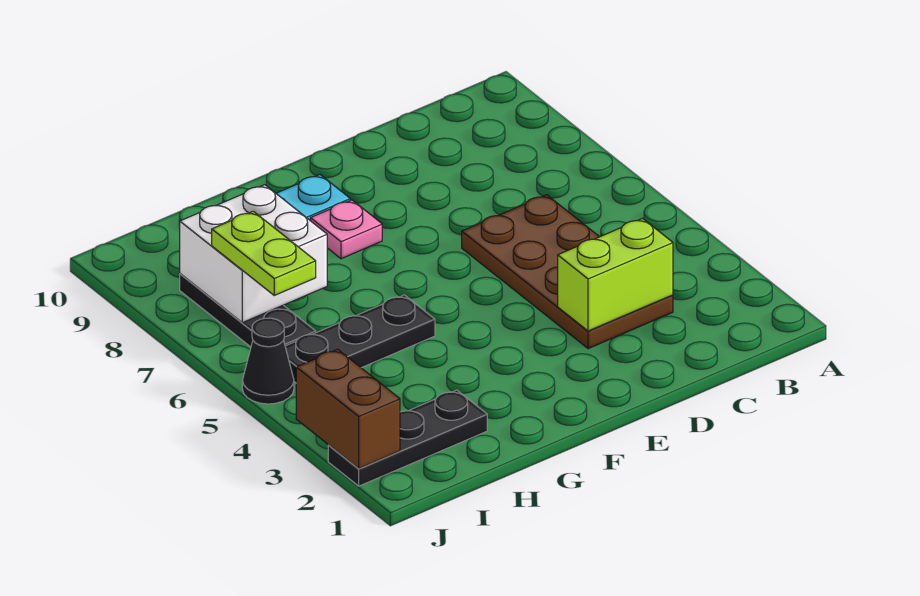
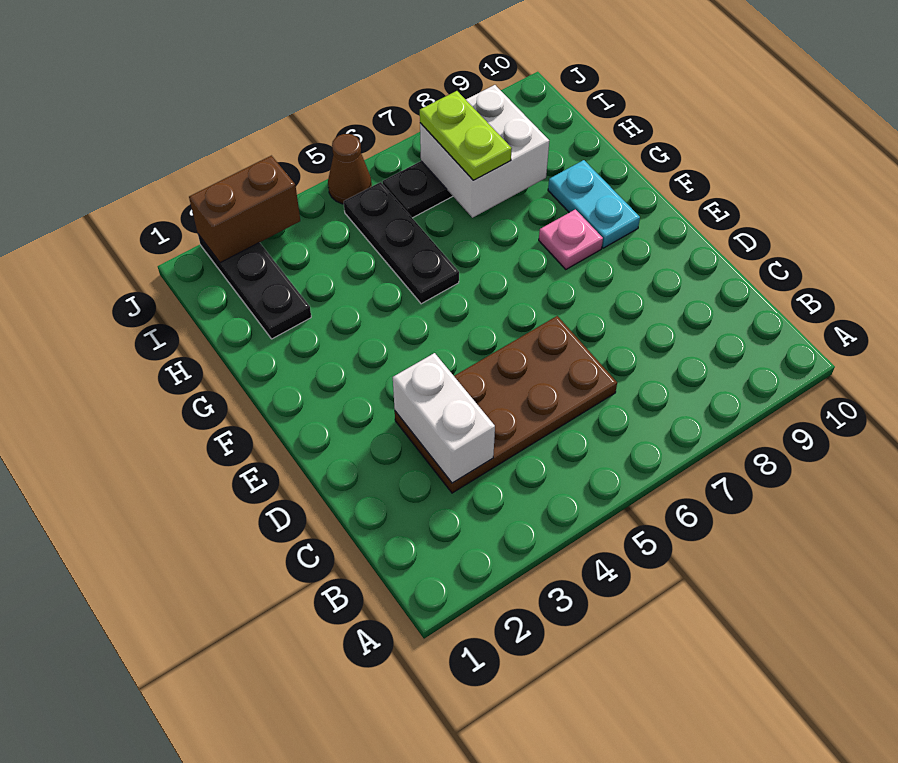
lime 1x2 brick [558,219,673,331] -> white 1x2 brick [393,353,495,483]
lime 1x2 plate [212,211,316,295] -> lime 1x2 plate turned to [420,91,512,180]
black 1x1 cone [242,318,294,404] -> brown 1x1 cone [328,134,372,204]

